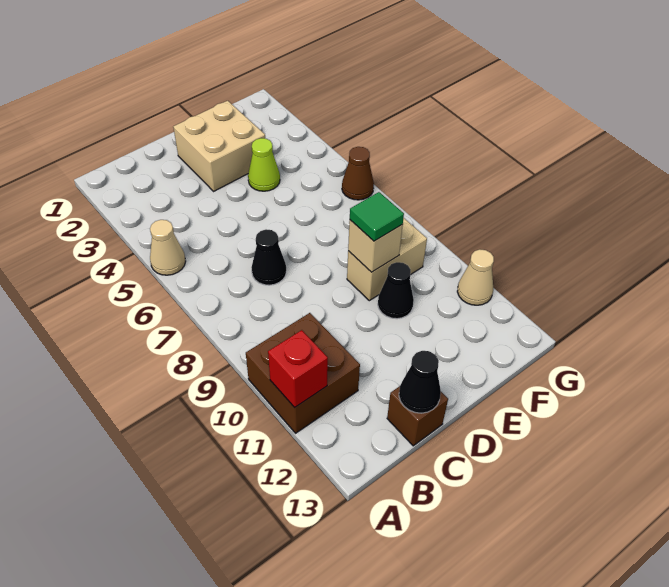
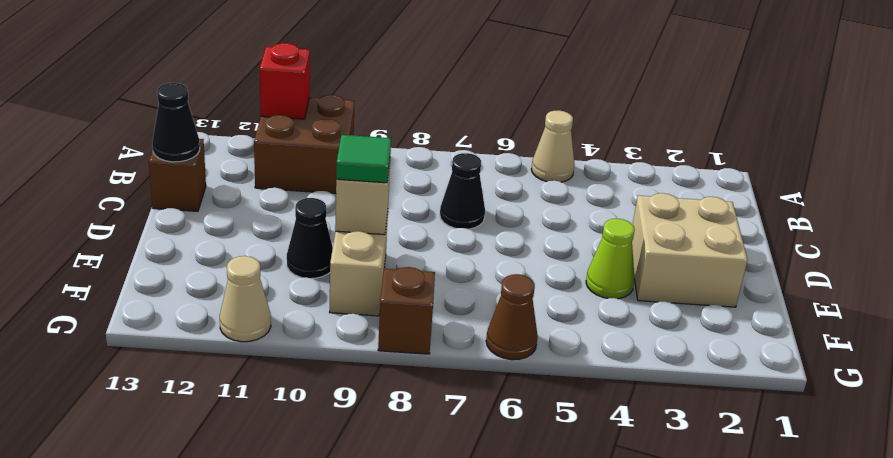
none -> brown 1x1 brick [378,267,435,354]

